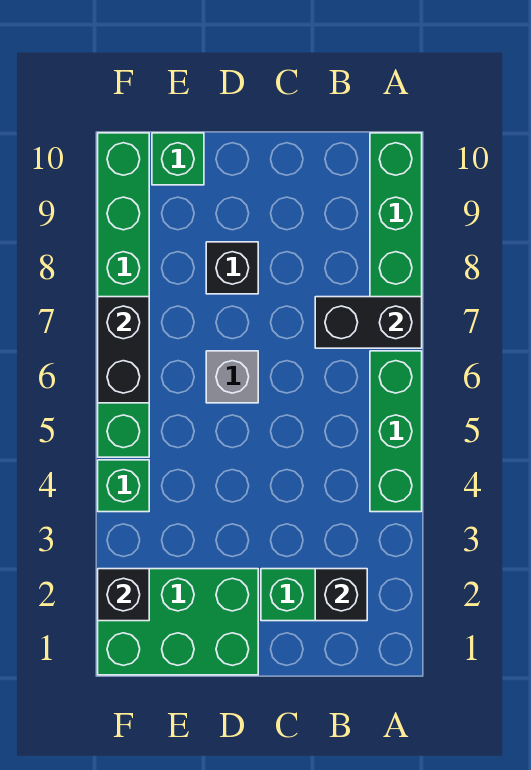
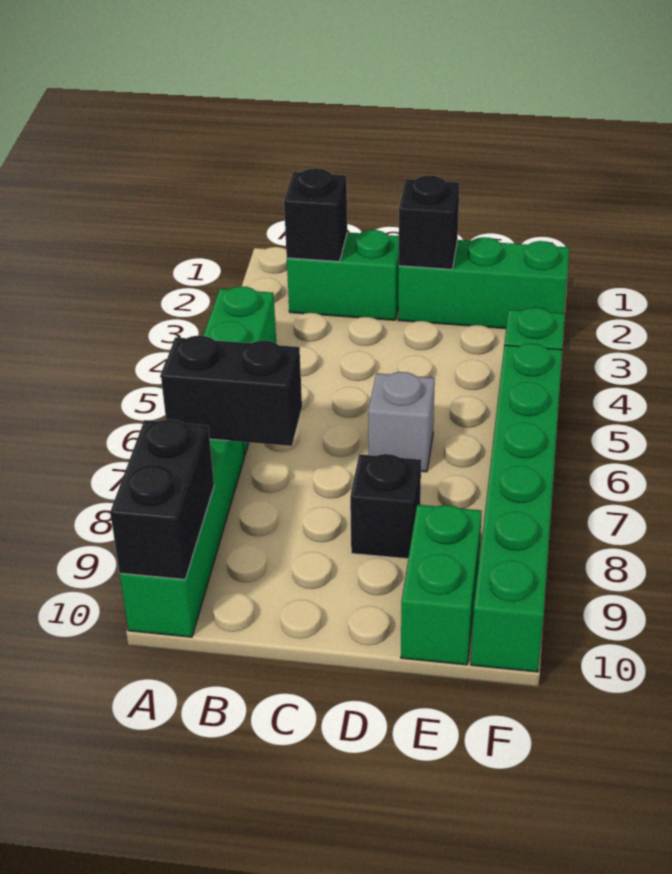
green 2x3 brick [98,569,258,675] -> green 1x3 brick [398,237,569,329]
green 1x1 brick [152,133,204,185] -> green 1x2 brick [401,505,482,665]
black 1x1 brick [98,569,149,621] -> black 1x1 brick moved to [399,175,460,269]
black 1x2 brick [98,297,149,403] -> black 1x2 brick moved to [110,419,214,579]

